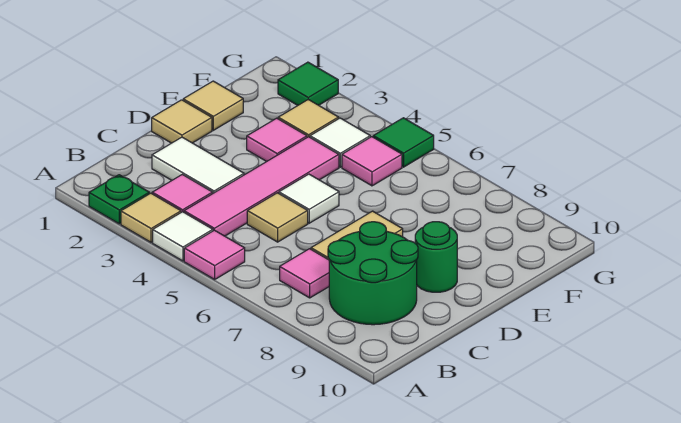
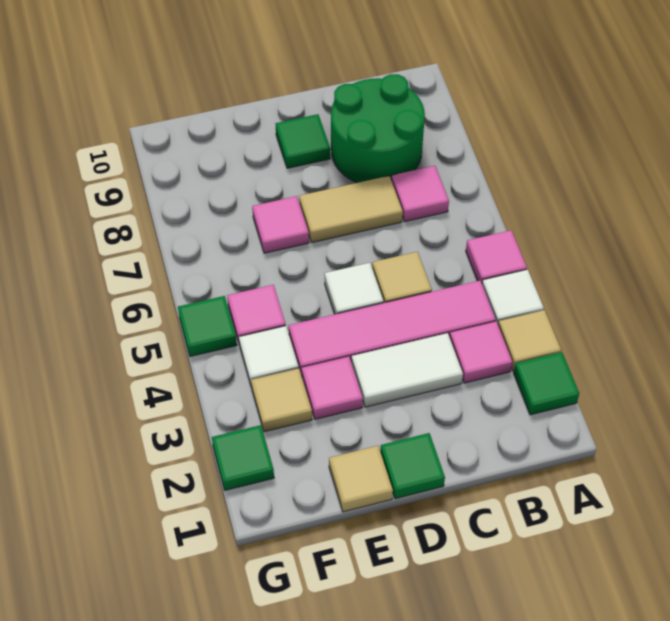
green 1x1 plate [89,175,149,224] -> green 1x1 tile [514,352,579,415]
white 1x2 tile [152,137,244,193] -> white 1x2 tile turned to [351,333,463,407]
tan 1x1 tile [152,100,212,143] -> green 1x1 tile [380,433,445,499]
green 1x1 round brick [415,222,457,292] -> green 1x1 tile [276,114,330,168]
none -> pink 1x1 tile [252,196,309,253]

